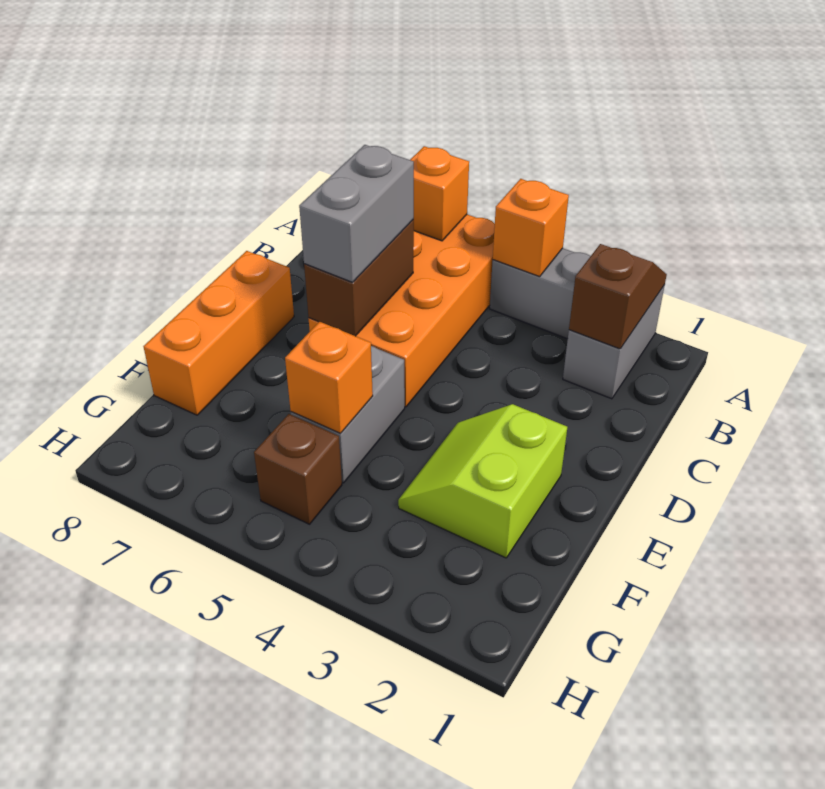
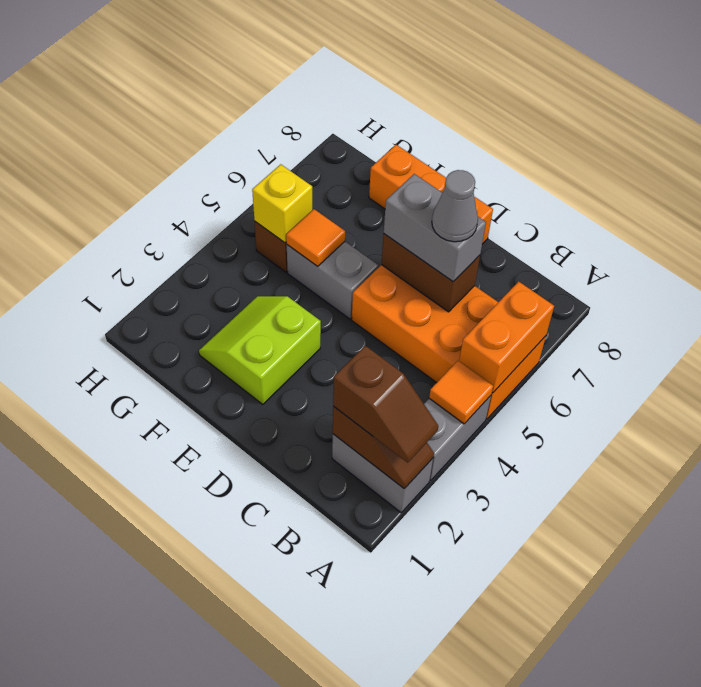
none -> brown 1x2 slope [333,346,438,463]
orange 1x1 brick [493,179,569,277] -> orange 1x1 tile [429,360,493,424]
orange 1x1 brick [410,146,469,241] -> orange 1x2 brick [459,282,554,393]
none -> grey 1x1 cone [432,170,478,242]
lime 2x2 slope [398,404,567,558] -> lime 2x2 slope turned to [199,296,321,404]
orange 1x1 brick [285,322,373,433] -> orange 1x1 tile [286,209,345,266]
none -> yellow 1x1 brick [252,164,312,243]

